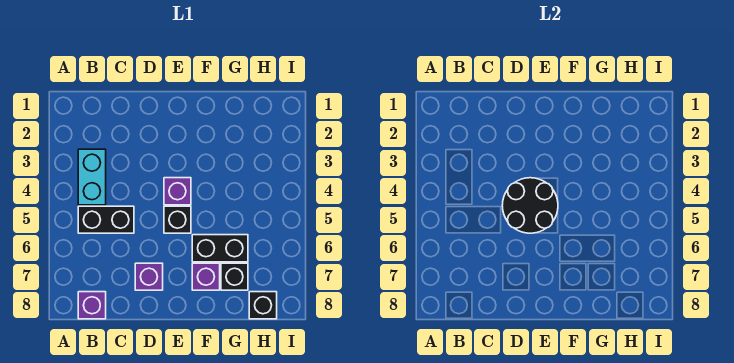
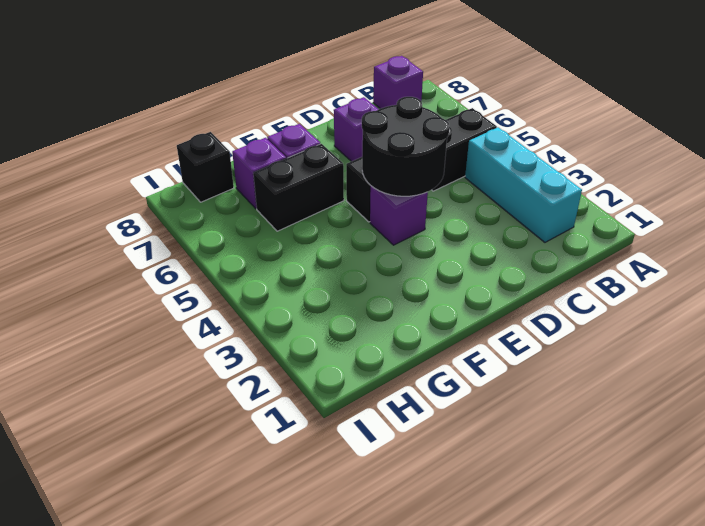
cyan 1x2 brick [78,149,106,205] -> cyan 1x3 brick [465,127,582,242]
black 1x1 brick [221,263,248,290] -> purple 1x1 brick [232,138,286,209]

